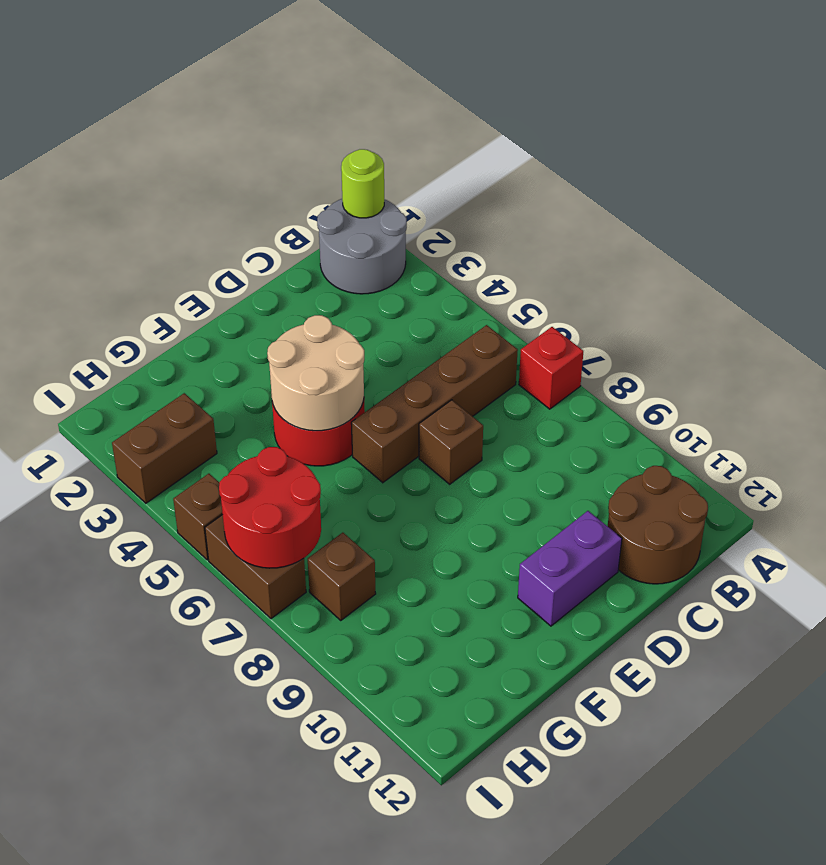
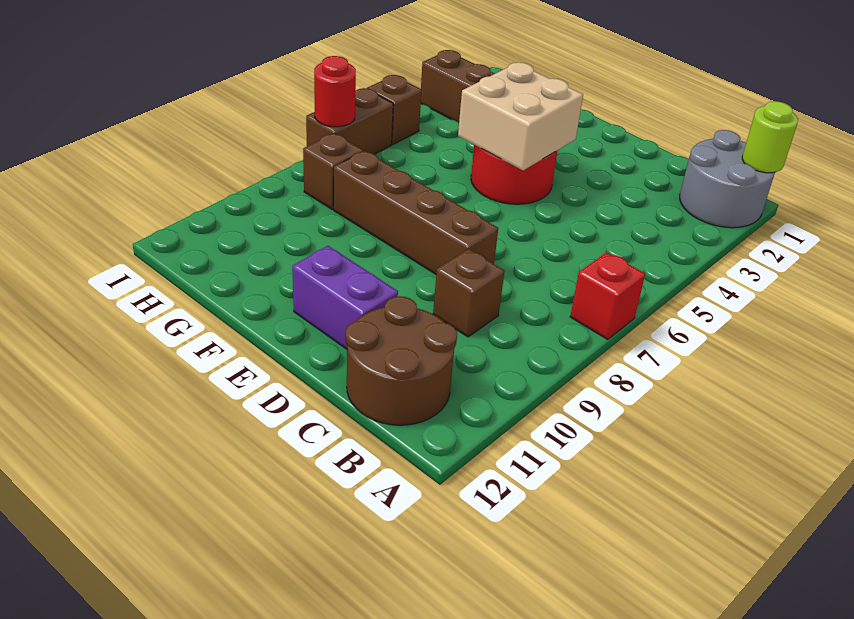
brown 1x4 brick [351,325,518,483] -> brown 1x4 brick moved to [334,151,498,274]
brown 1x1 brick [419,400,483,484] -> brown 1x1 brick moved to [433,249,505,337]
tan 2x2 round brick [267,315,364,431] -> tan 2x2 brick [458,62,583,170]
red 2x2 round brick [219,447,321,568] -> red 1x1 round brick [314,56,356,127]

